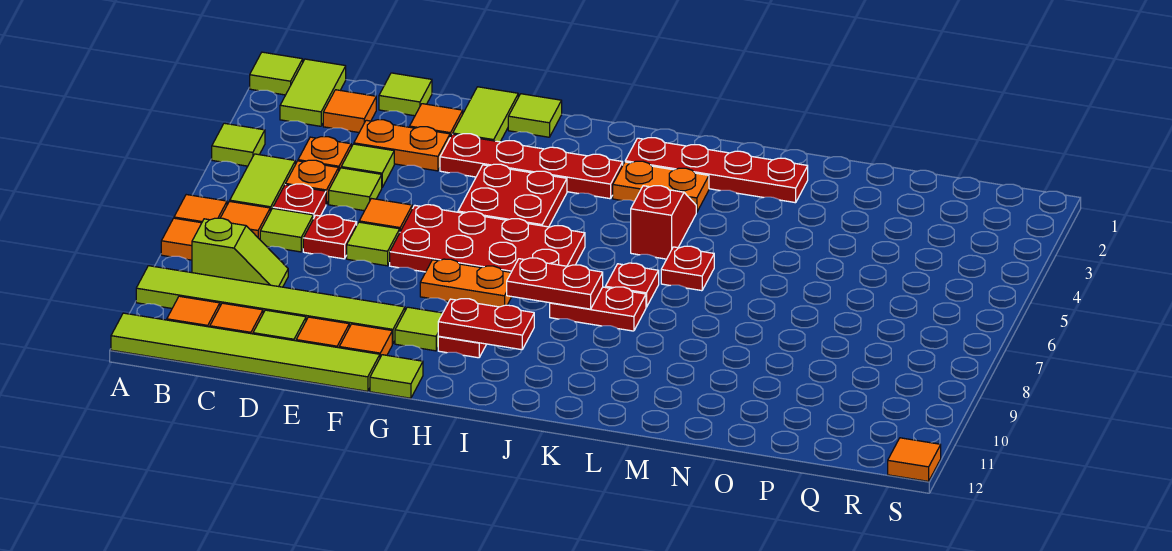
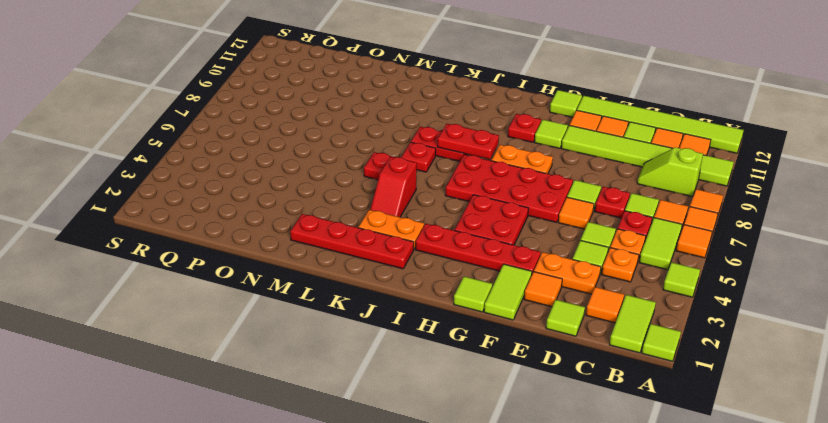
red 1x2 plate [438,299,534,350] -> none
orange 1x1 tile [888,438,941,481] -> orange 1x1 tile moved to [676,225,712,258]

